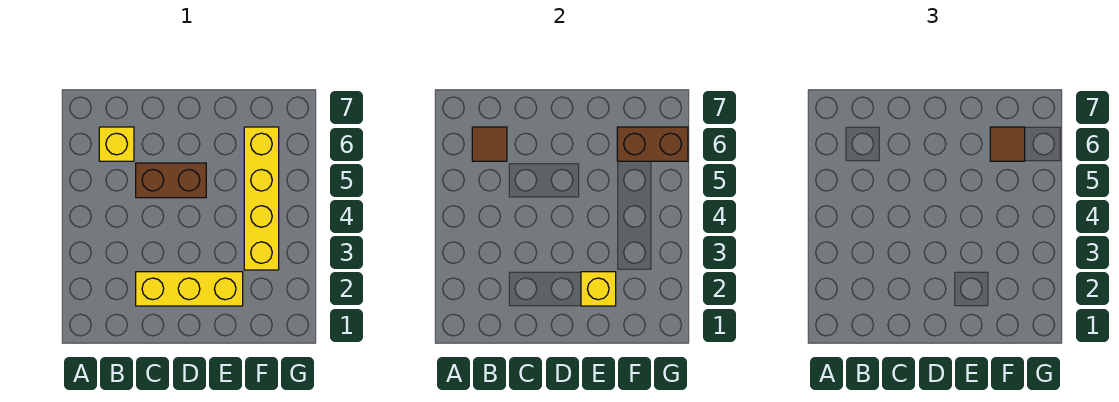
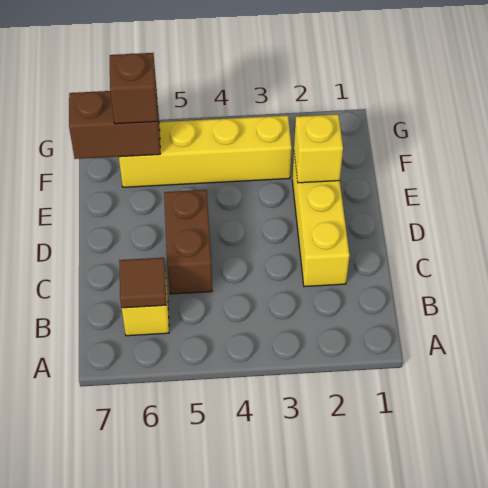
brown 1x2 brick [617,127,688,161] -> brown 1x2 brick turned to [69,91,160,159]
brown 1x1 tile [990,127,1025,161] -> brown 1x1 brick [110,53,158,124]

